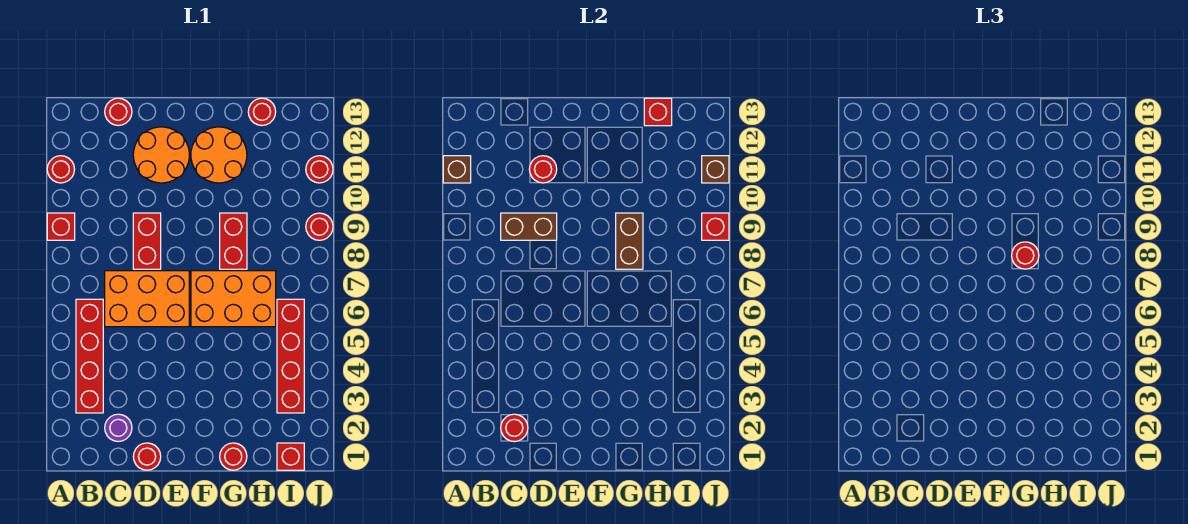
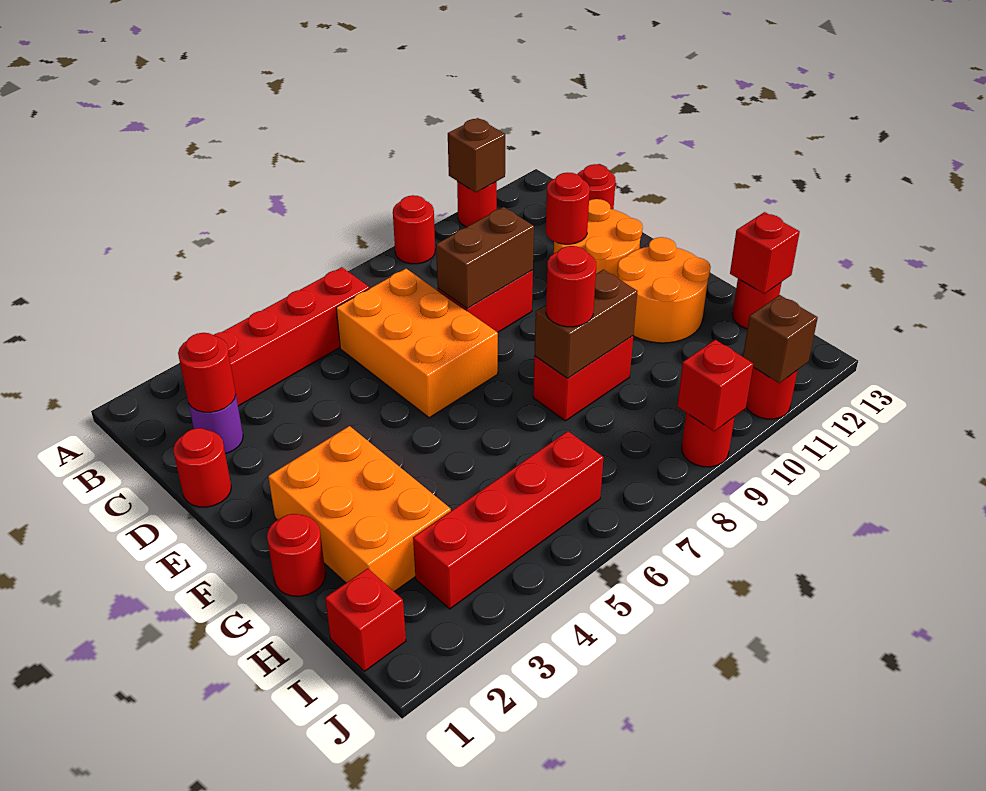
red 1x1 brick [47,213,75,240] -> red 1x1 round brick [393,195,435,264]
brown 1x2 brick [501,213,557,240] -> brown 1x2 brick turned to [436,207,534,309]
orange 2x3 brick [191,271,276,327] -> orange 2x3 brick moved to [268,426,451,591]

